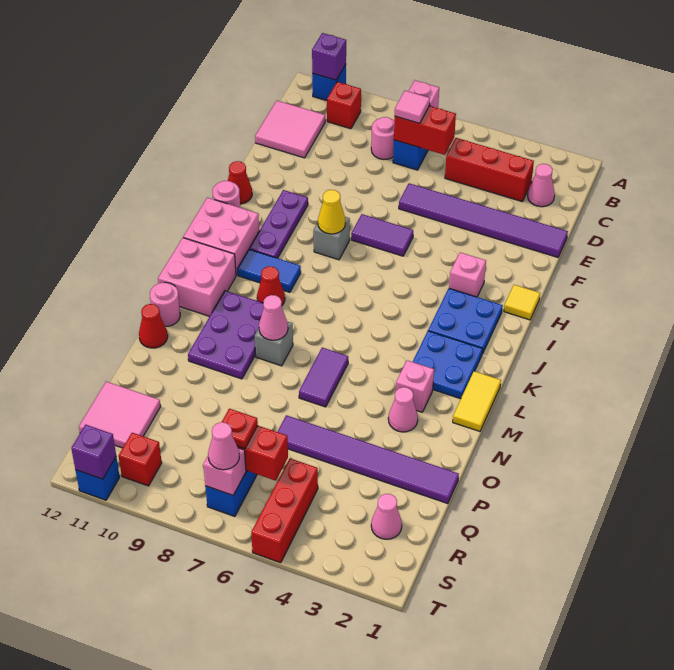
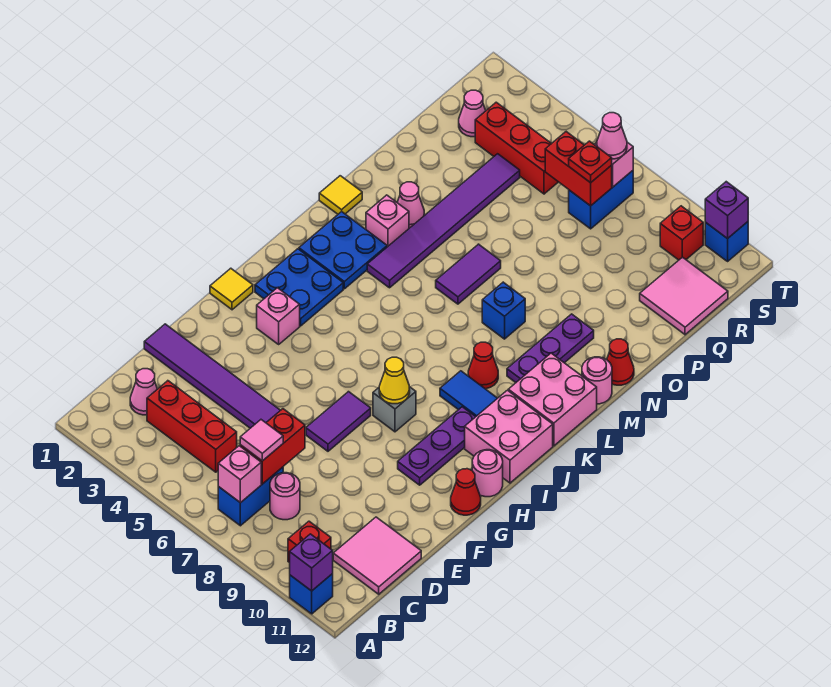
red 1x2 brick [394,106,456,155] -> red 1x2 brick turned to [240,409,305,484]
purple 1x2 tile [351,214,413,256] -> purple 1x2 tile turned to [306,392,371,451]
yellow 1x2 tile [453,371,501,431] -> yellow 1x1 tile [319,176,362,214]
purple 2x3 plate [188,291,264,379] -> purple 1x3 plate [507,314,594,382]
grey 1x1 brick [255,321,293,366] -> blue 1x1 brick [482,282,525,339]
pink 1x1 cone [259,295,288,340] -> none
purple 1x6 tile [278,415,459,504] -> purple 1x6 tile turned to [367,154,520,288]
red 1x3 brick [251,458,318,563] -> red 1x3 brick turned to [475,102,558,194]

